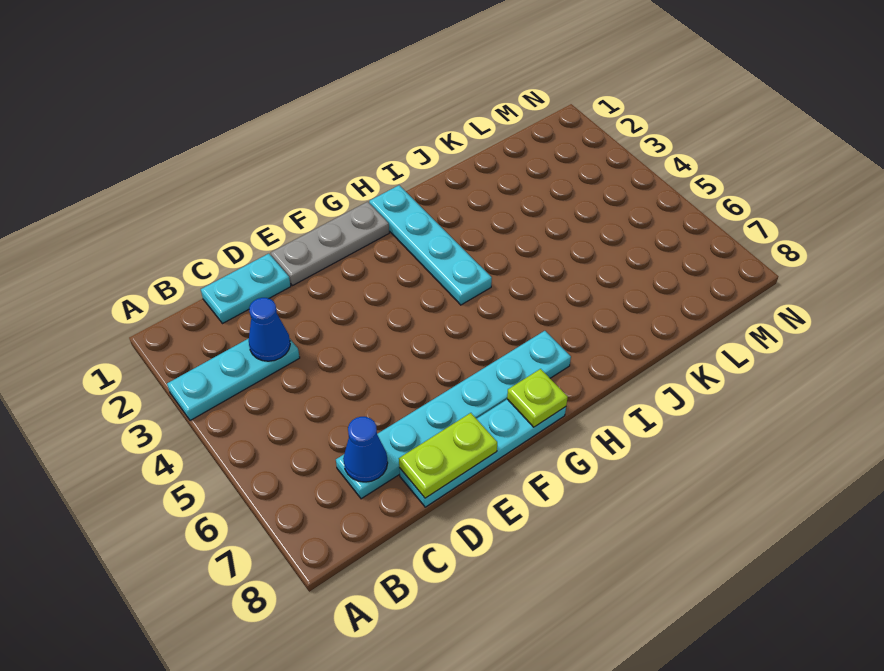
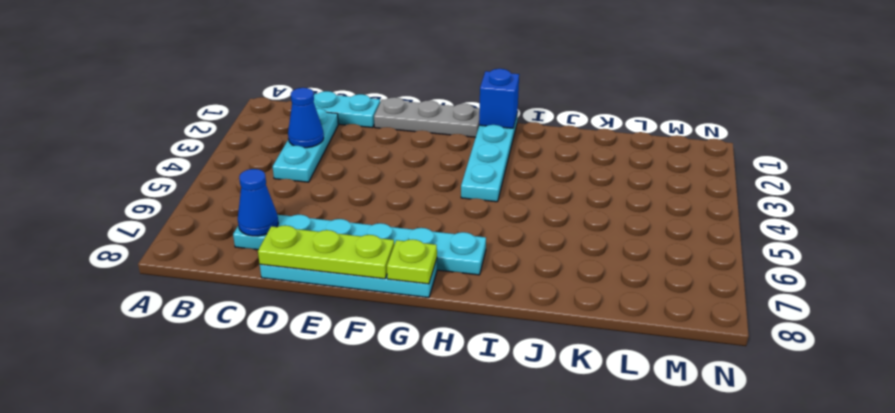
cyan 1x3 plate [167,339,300,421] -> cyan 1x3 plate turned to [273,108,338,182]
lime 1x2 plate [399,413,497,498] -> lime 1x3 plate [258,225,394,279]
none -> blue 1x1 brick [479,69,519,128]

